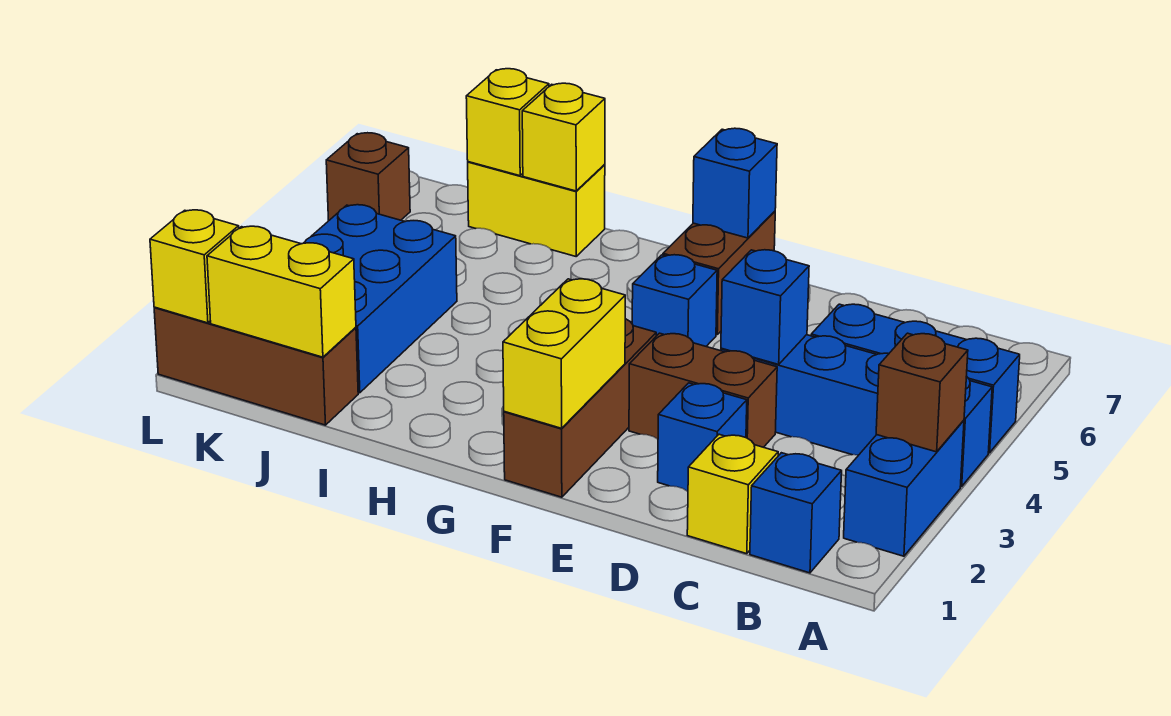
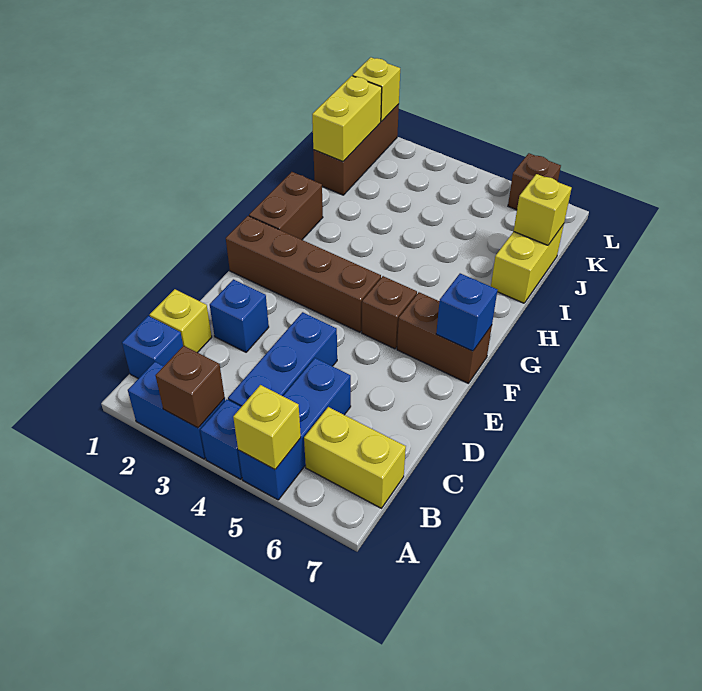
brown 1x2 brick [629,333,777,447] -> brown 1x2 brick moved to [249,172,323,240]
blue 1x1 brick [721,250,809,364] -> none
brown 1x3 brick [504,319,656,497] -> brown 1x4 brick [226,216,381,332]
yellow 1x2 brick [503,279,625,428] -> yellow 1x2 brick moved to [304,407,406,508]
blue 1x1 brick [632,255,717,346] -> brown 1x1 brick [362,276,417,349]
yellow 1x1 brick [522,83,605,191] -> yellow 1x1 brick moved to [233,385,301,469]
blue 2x3 brick [304,205,457,393] -> none

